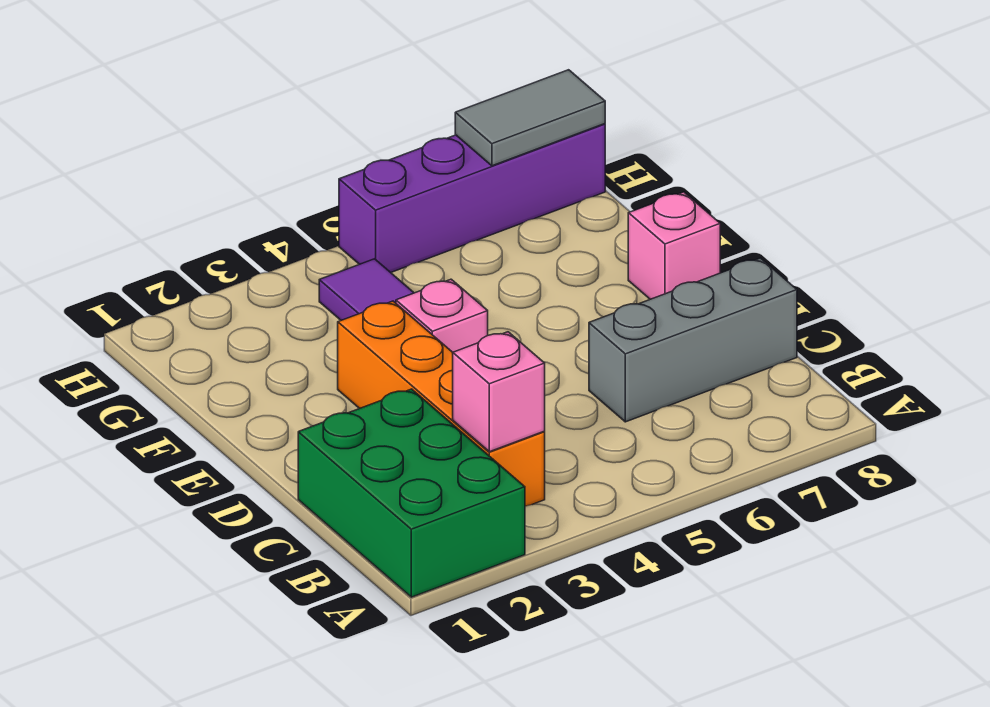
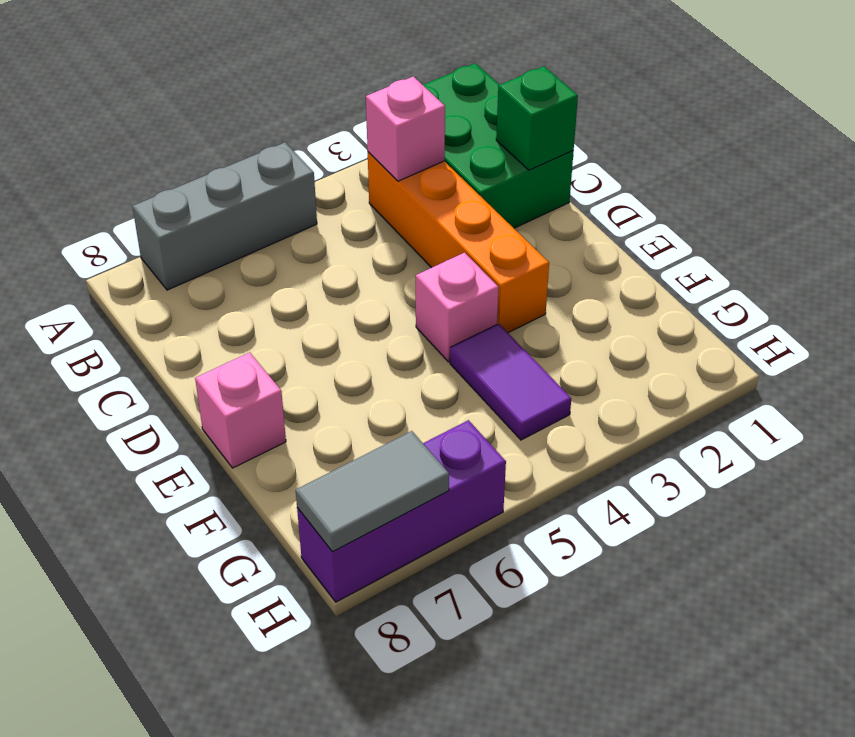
none -> green 1x1 brick [496,66,578,170]
grey 1x3 brick [589,258,797,422] -> grey 1x3 brick moved to [132,142,317,290]
purple 1x4 brick [339,124,605,272] -> purple 1x3 brick [297,420,506,602]

